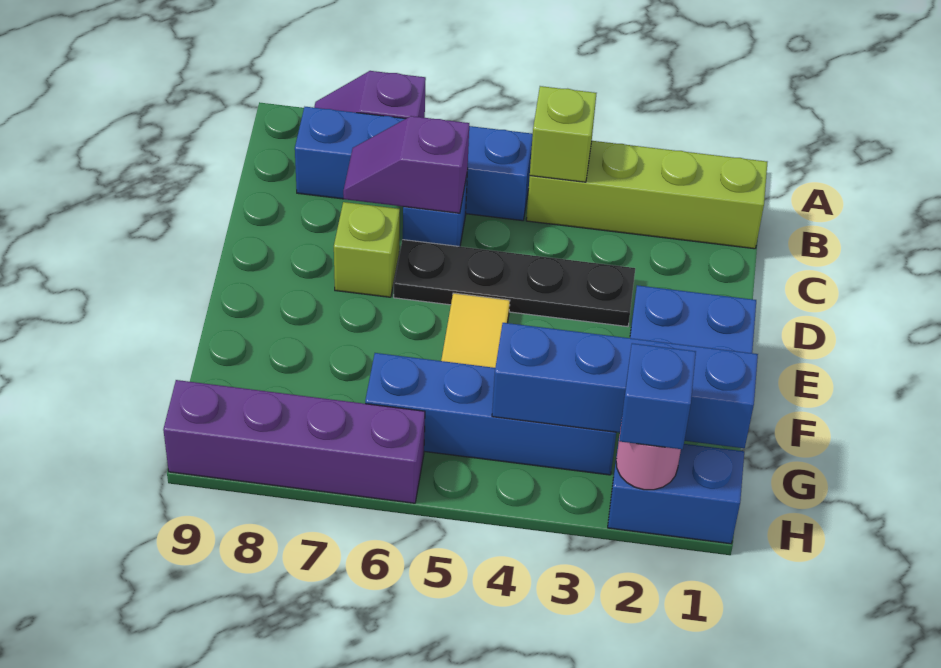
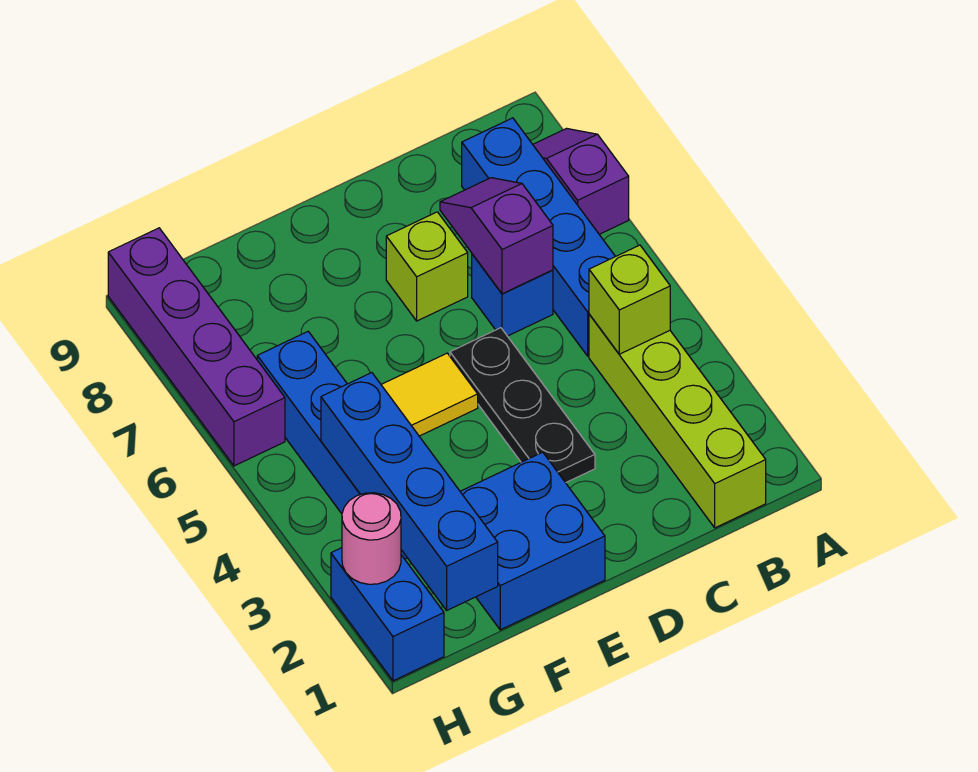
black 1x4 plate [394,240,635,327] -> black 1x3 plate [450,328,595,483]
blue 1x1 brick [619,343,696,449] -> none

